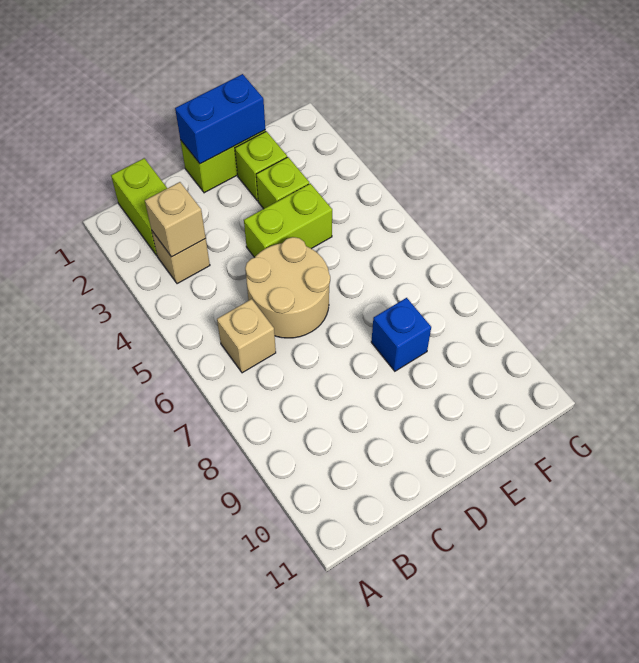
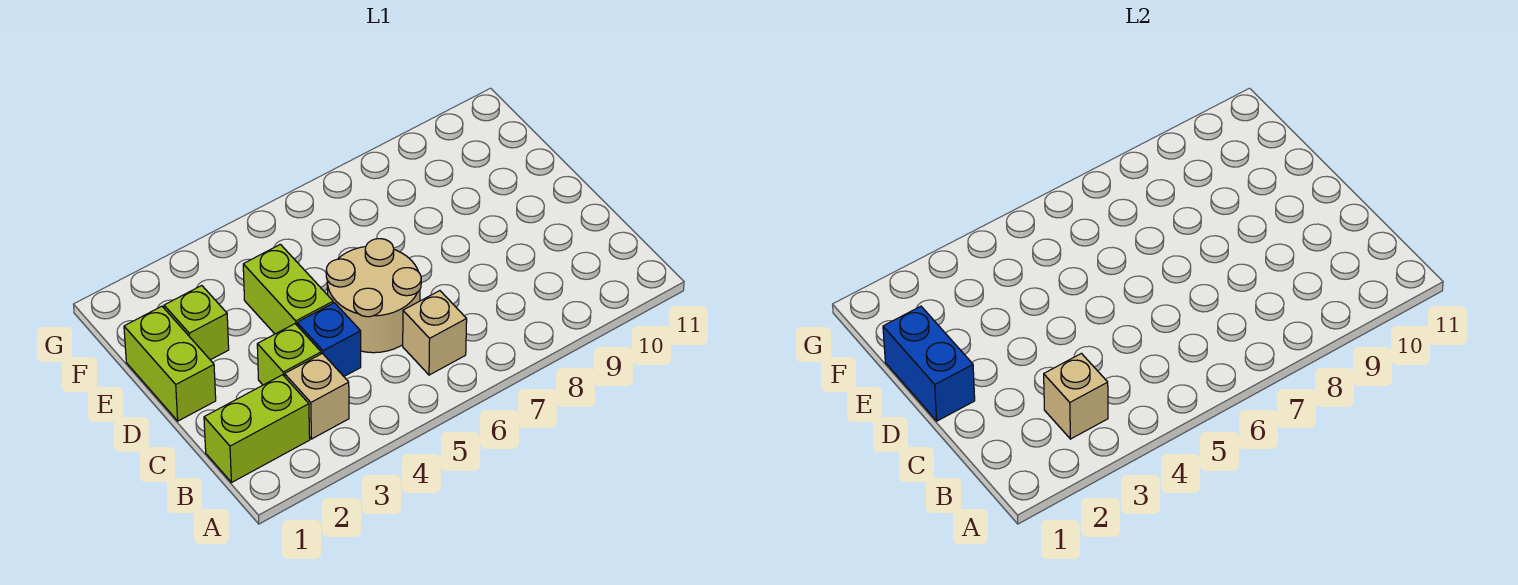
lime 1x1 brick [256,157,309,209] -> lime 1x1 brick moved to [257,324,321,385]
blue 1x1 brick [371,298,431,371] -> blue 1x1 brick moved to [297,303,361,376]

